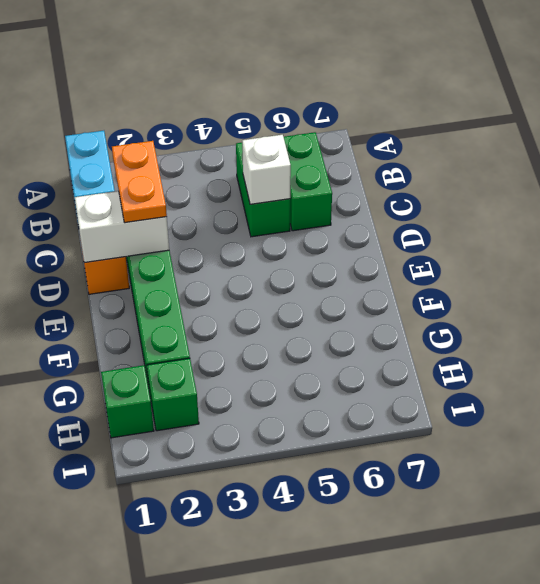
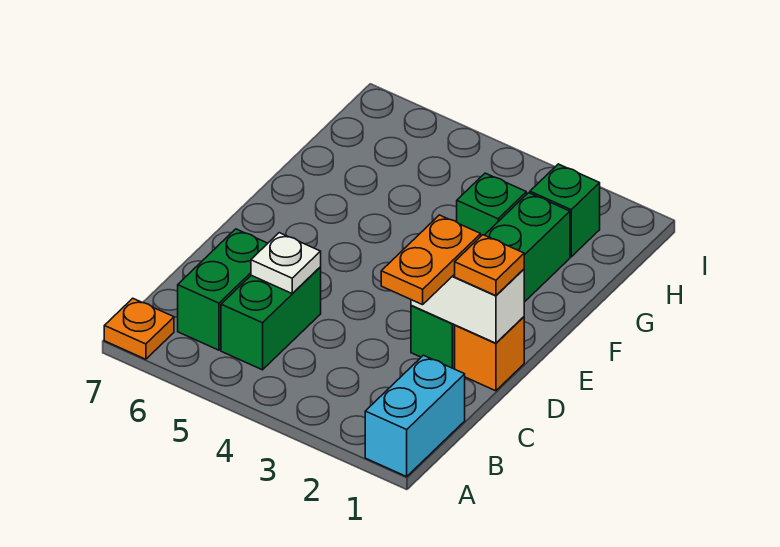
none -> orange 1x1 plate [104,298,174,359]
white 1x1 brick [242,135,291,204] -> white 1x1 plate [251,233,321,294]
none -> orange 1x1 plate [455,235,524,296]
green 1x1 brick [101,365,154,438] -> green 1x1 brick moved to [457,173,526,236]

